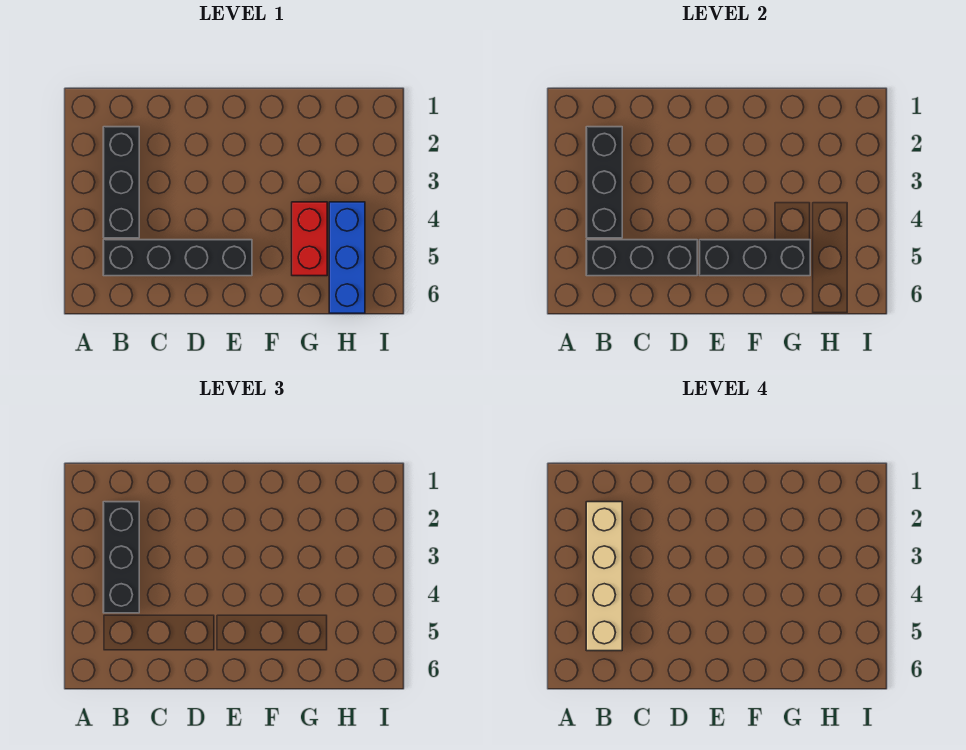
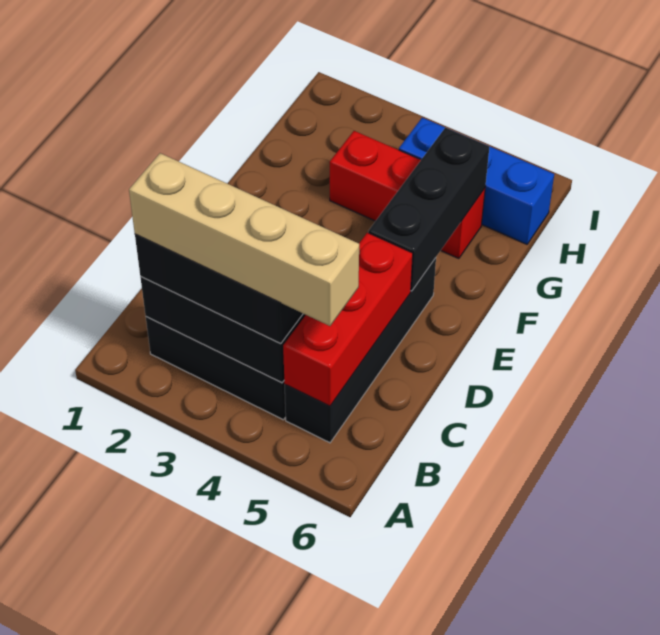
black 1x3 brick [586,240,697,276] -> red 1x3 brick [283,233,413,406]
red 1x2 brick [292,202,327,276] -> red 1x3 brick [330,131,485,259]

